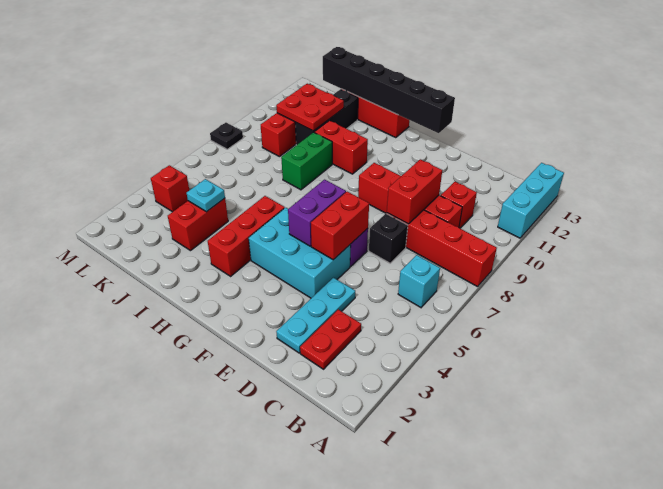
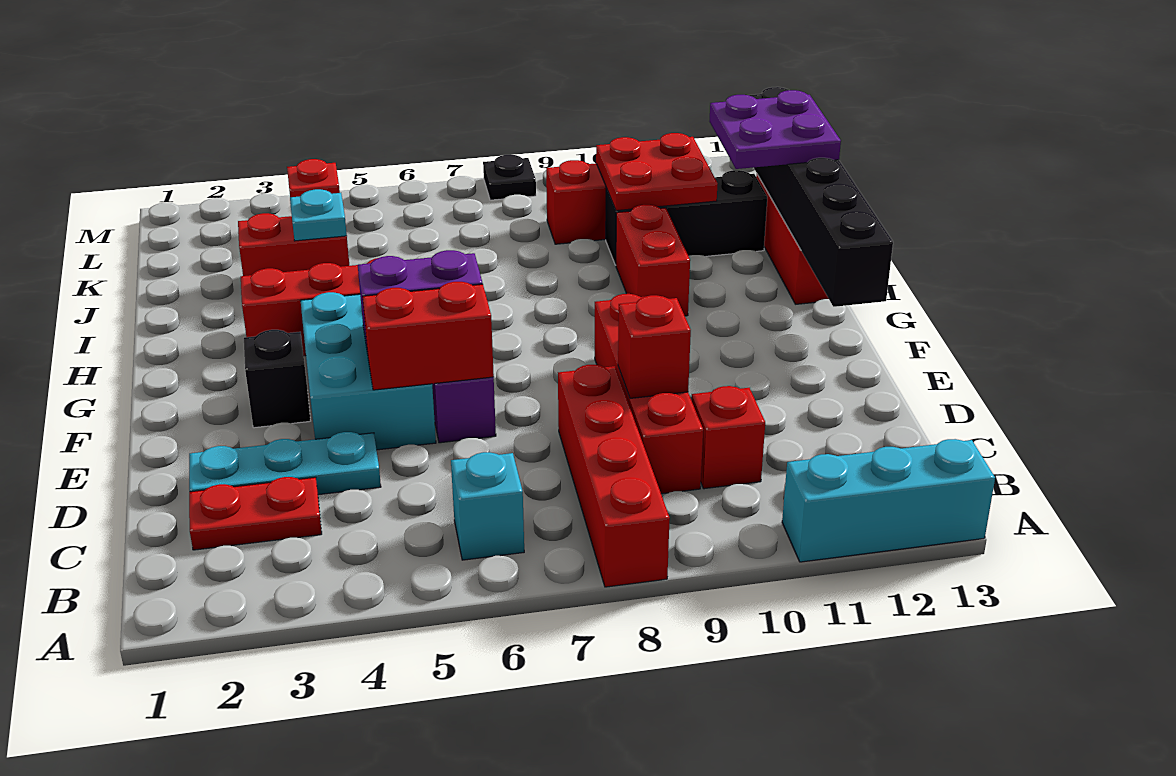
black 1x1 brick [369,214,408,263] -> black 1x1 brick moved to [244,330,310,428]
red 1x2 brick [387,159,442,224] -> red 1x1 brick [618,295,691,398]
green 1x2 brick [281,132,332,190] -> none
none -> purple 2x2 plate [709,90,841,169]

